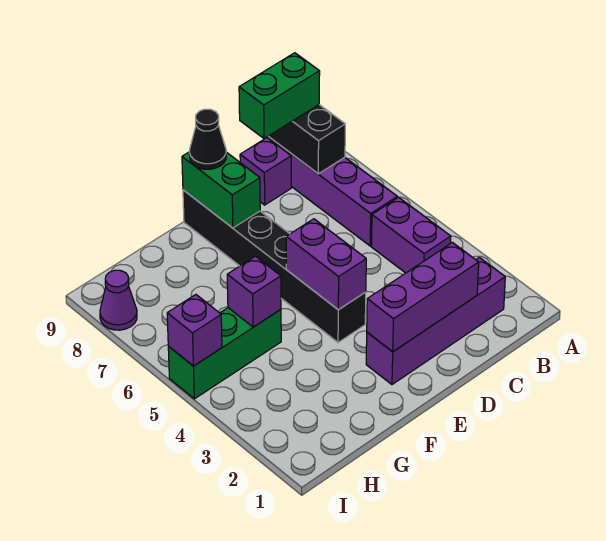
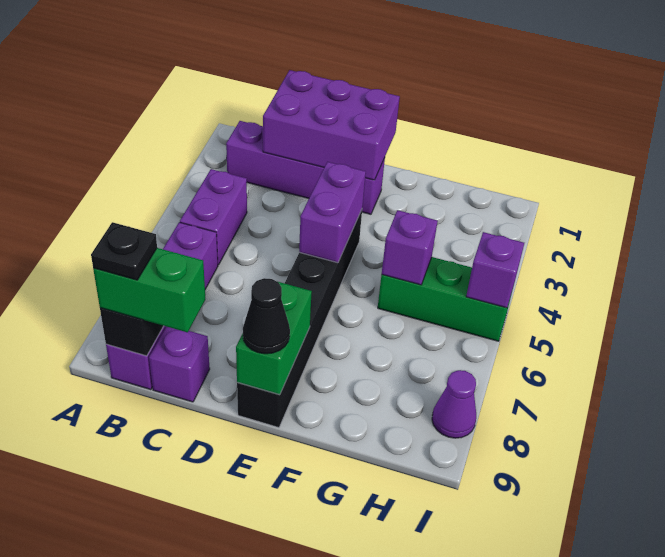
none -> black 1x1 plate [91,222,157,280]
purple 1x3 brick [367,243,479,352] -> purple 2x3 brick [263,70,400,180]

